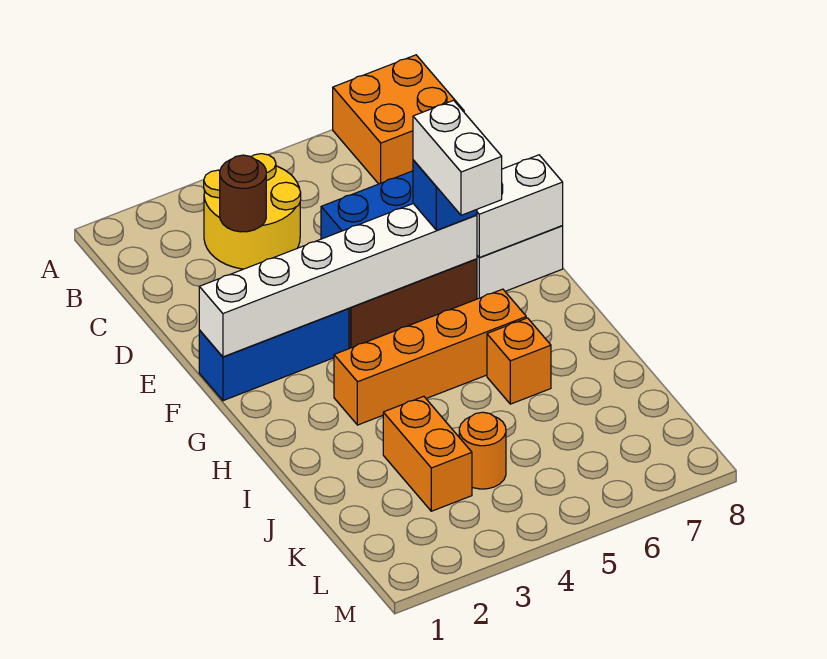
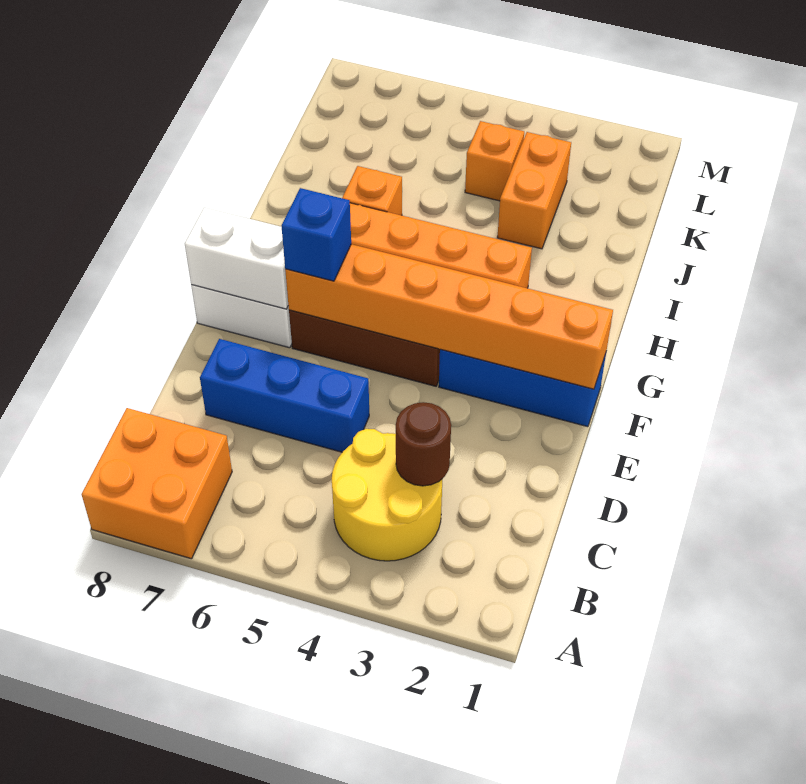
white 1x6 brick [199,204,477,357] -> orange 1x6 brick [285,244,613,389]
white 1x2 brick [413,100,502,215] -> none
orange 1x1 round brick [459,412,506,489] -> orange 1x1 brick [465,121,524,201]

